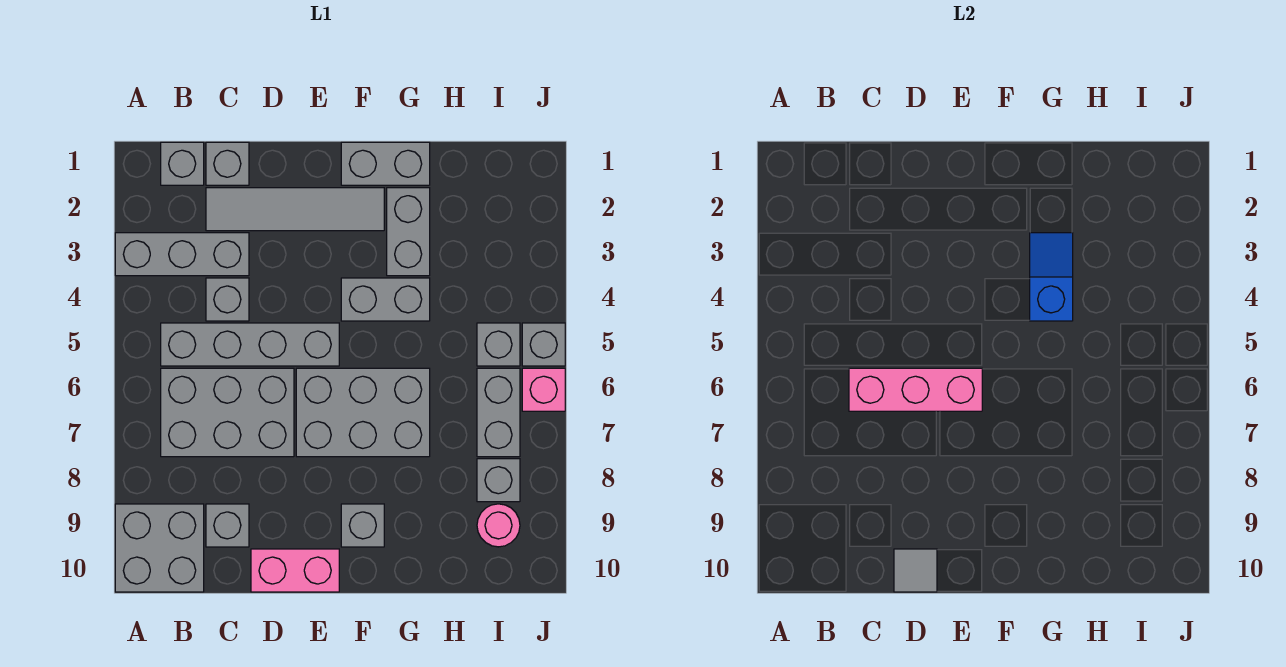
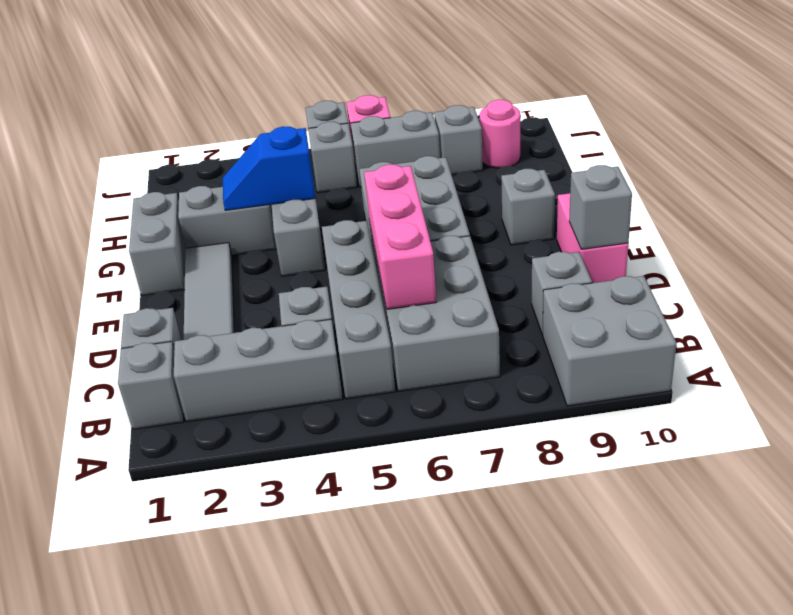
grey 1x3 brick [115,233,249,276] -> grey 1x3 brick turned to [174,319,343,422]
grey 1x1 tile [894,549,937,592] -> grey 1x1 brick [569,165,632,249]

